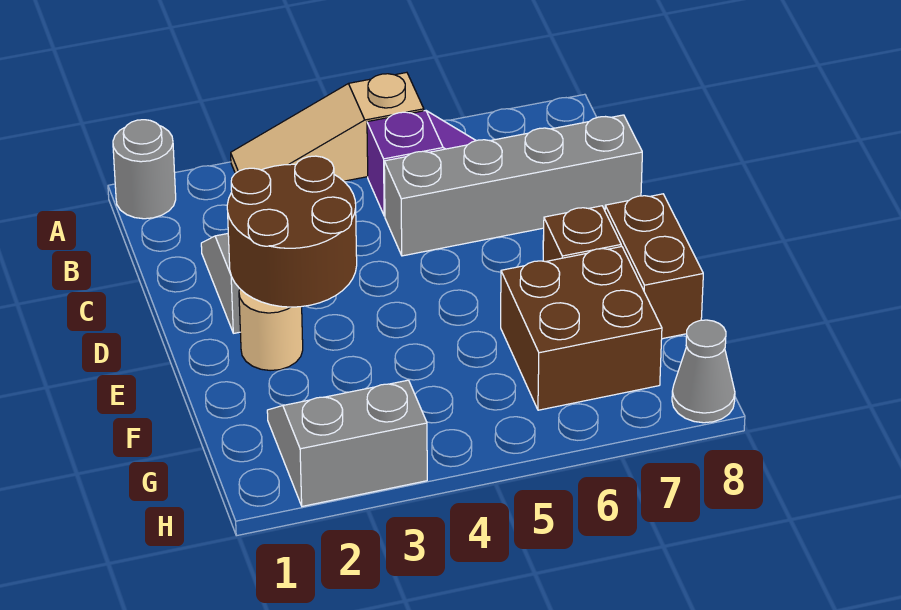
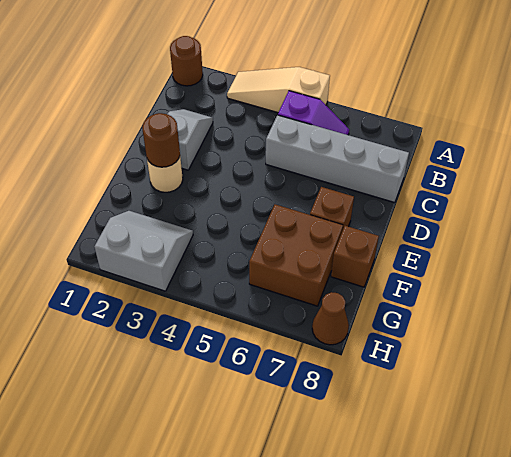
grey 1x1 round brick [113,120,176,219] -> brown 1x1 round brick [170,36,203,86]
brown 2x2 round brick [227,156,357,307] -> brown 1x1 round brick [142,113,180,167]
brown 1x2 brick [605,194,703,339] -> brown 1x1 brick [331,226,379,287]
grey 1x1 cone [672,320,735,423] -> brown 1x1 cone [312,292,349,345]

